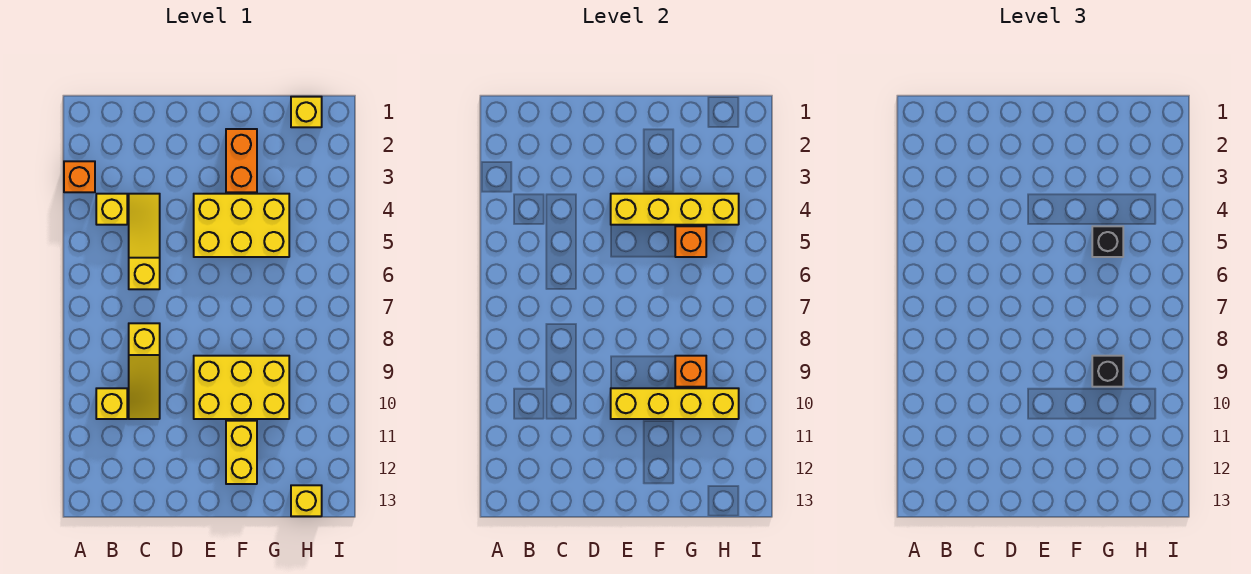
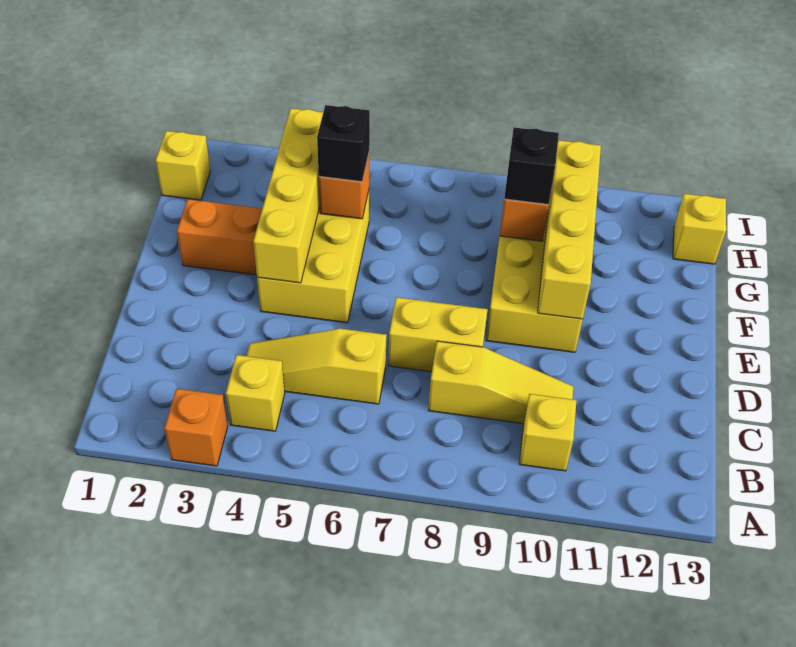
yellow 1x2 brick [226,421,257,484] -> yellow 1x2 brick moved to [388,297,488,372]

